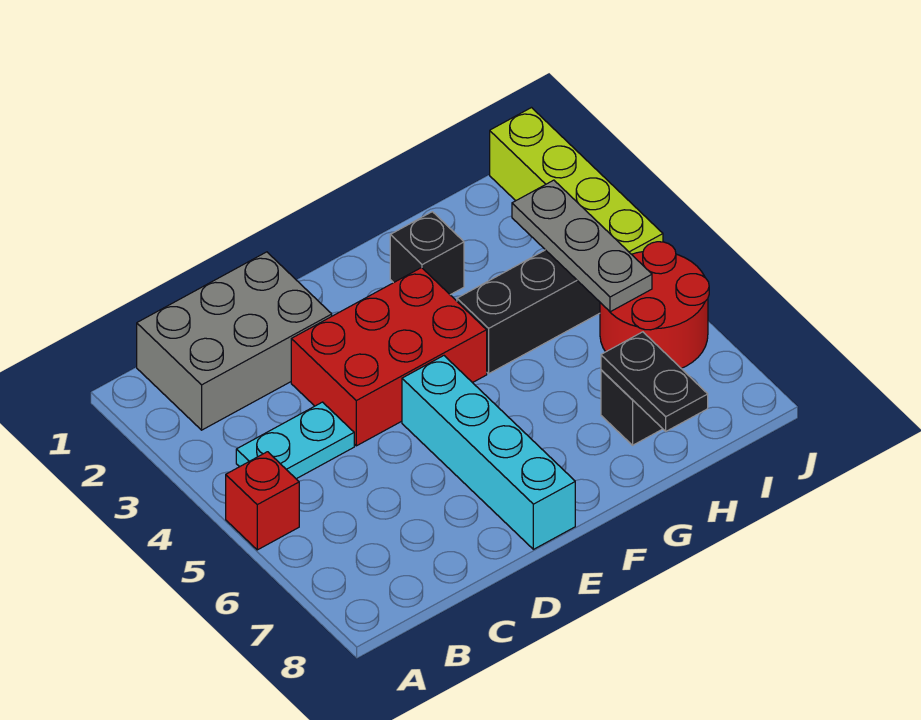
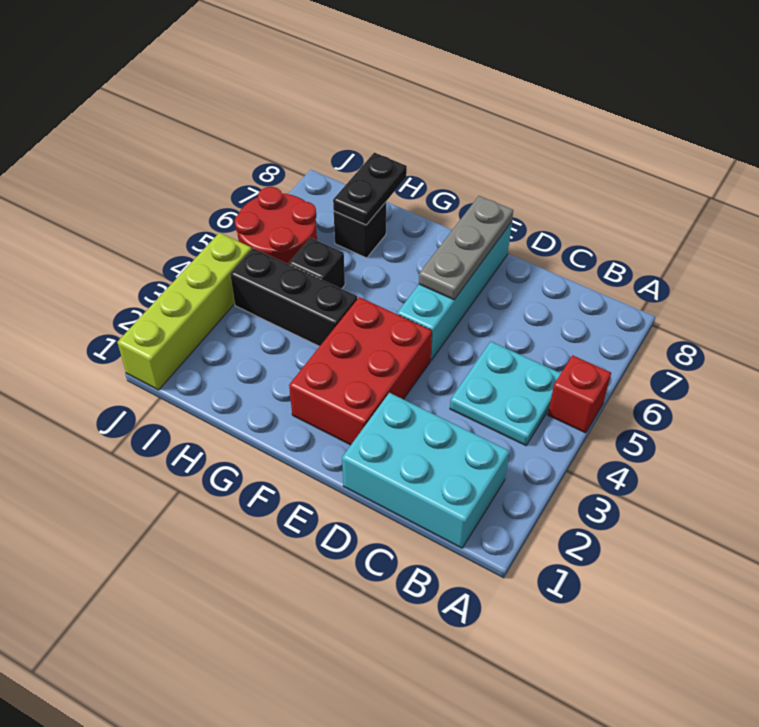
grey 2x3 brick [137,252,332,430] -> cyan 2x3 brick [342,393,509,548]
cyan 1x2 plate [236,402,354,479] -> cyan 2x2 plate [450,342,561,446]
red 2x3 brick [291,268,487,446] -> red 2x3 brick turned to [289,297,432,445]
black 1x1 brick [390,212,464,295] -> black 1x1 brick moved to [289,238,345,289]
grey 1x3 plate [512,180,652,312] -> grey 1x3 plate moved to [419,196,513,300]

